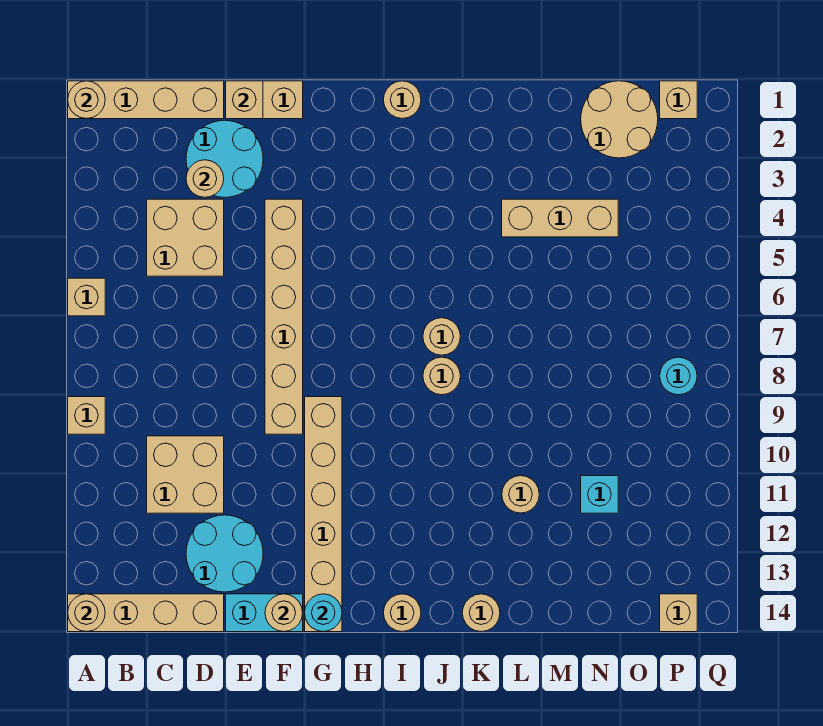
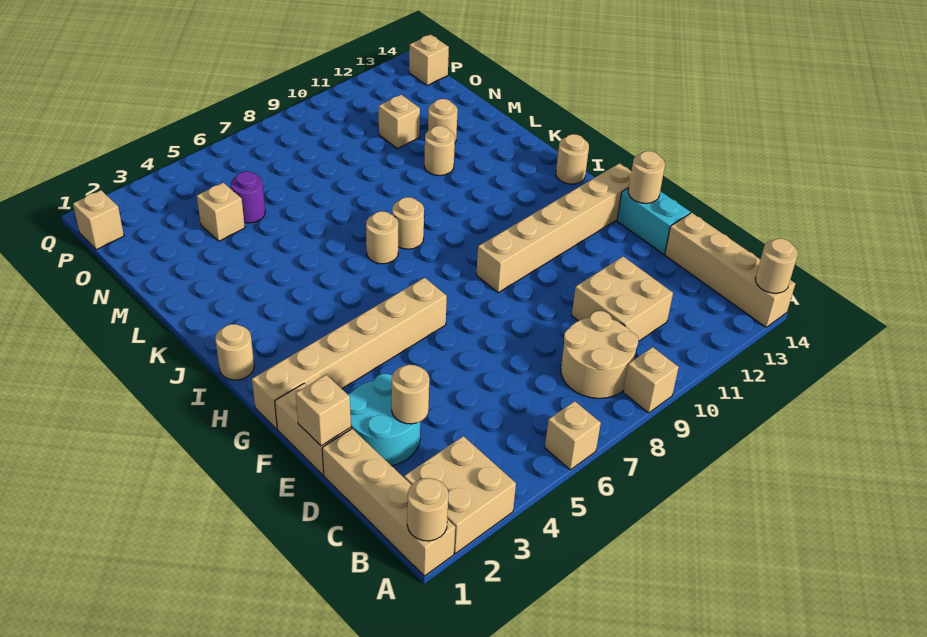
tan 2x2 brick [147,199,224,276] -> tan 2x2 brick moved to [404,436,516,553]
cyan 2x2 round brick [186,515,263,592] -> none
tan 1x6 brick [265,199,303,434] -> tan 1x6 brick moved to [252,278,447,429]
cyan 1x1 round brick [305,594,342,632] -> none
tan 1x1 round brick [462,594,500,632] -> tan 1x1 round brick moved to [428,99,458,142]
tan 1x3 brick [502,199,618,237] -> tan 1x1 brick [197,183,245,241]
tan 2x2 round brick [581,81,658,158] -> tan 2x2 round brick moved to [561,311,638,398]
none -> purple 1x1 round brick [231,171,265,223]
cyan 1x1 brick [581,476,618,513] -> tan 1x1 brick [379,95,420,149]
cyan 1x1 round brick [660,357,697,395] -> none

